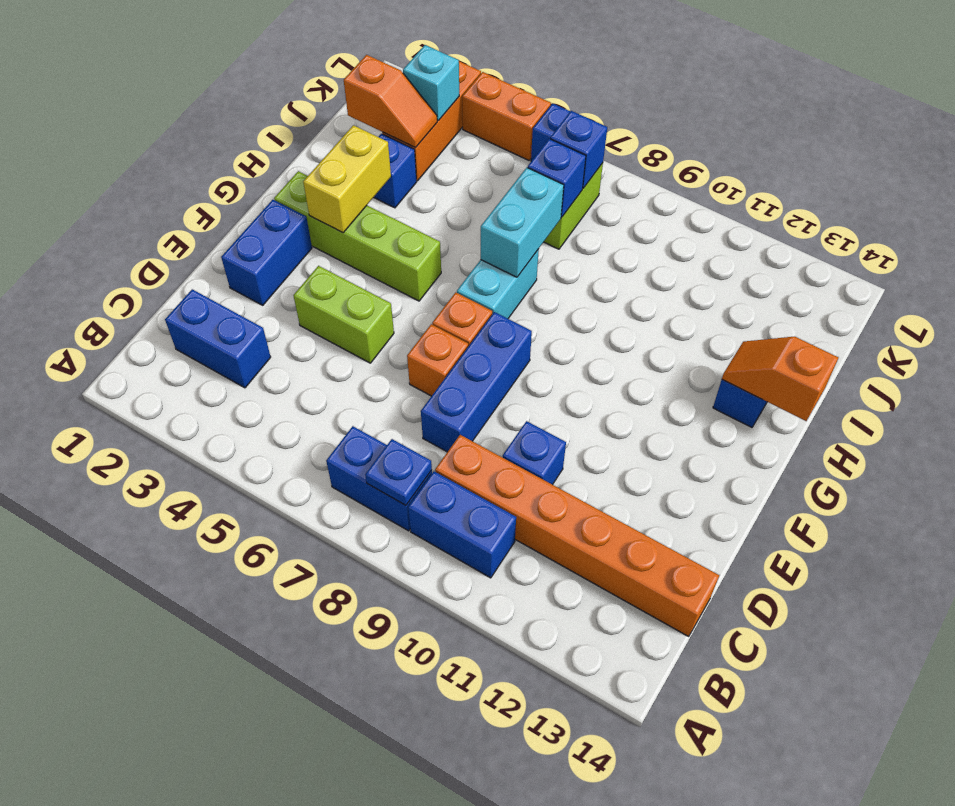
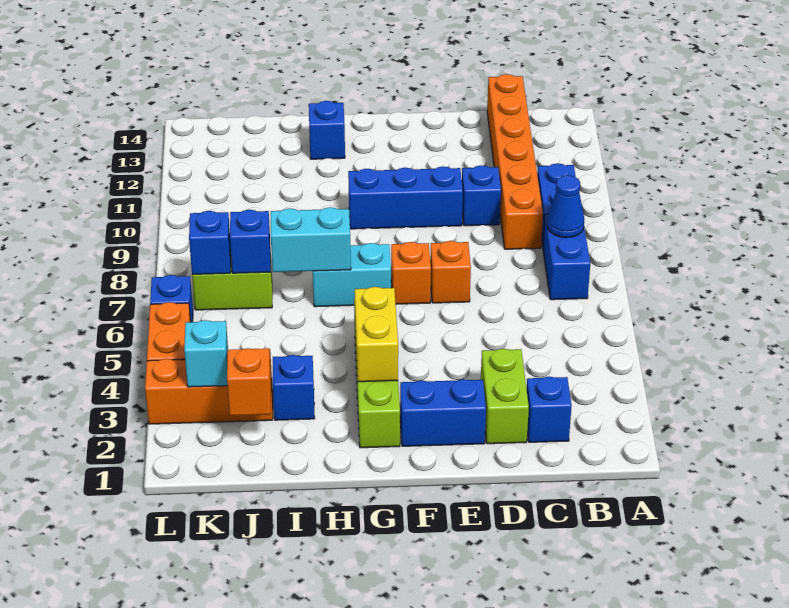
blue 1x1 plate [365,439,432,505] -> blue 1x1 cone [547,175,584,238]
blue 1x2 brick [165,289,271,388] -> blue 1x1 brick [527,377,572,442]
blue 1x3 brick [421,312,532,452] -> blue 1x3 brick moved to [348,166,463,229]
lime 1x2 brick [294,266,394,363] -> lime 1x2 brick moved to [481,349,529,444]
yellow 1x2 brick [303,125,391,233] -> yellow 1x2 brick turned to [355,287,398,382]
orange 1x2 slope [722,337,838,421] -> none

